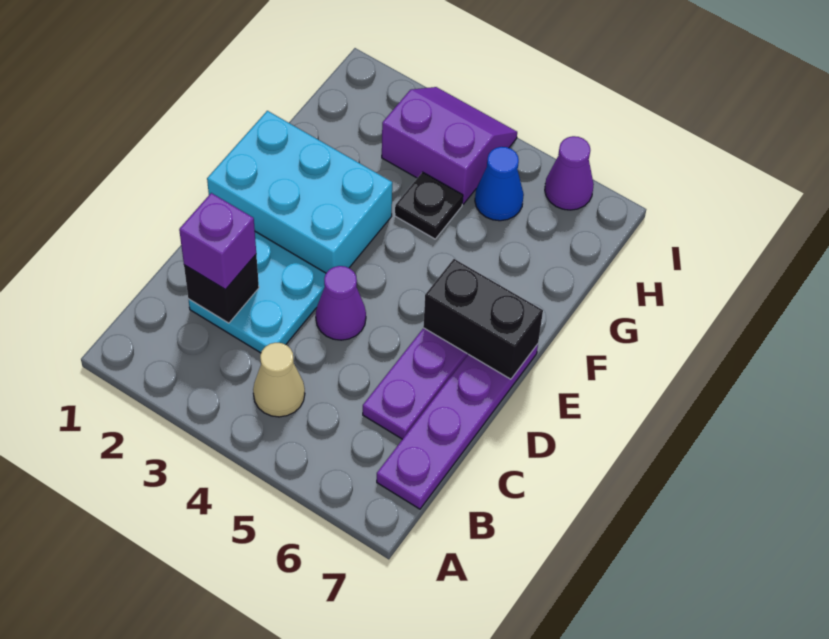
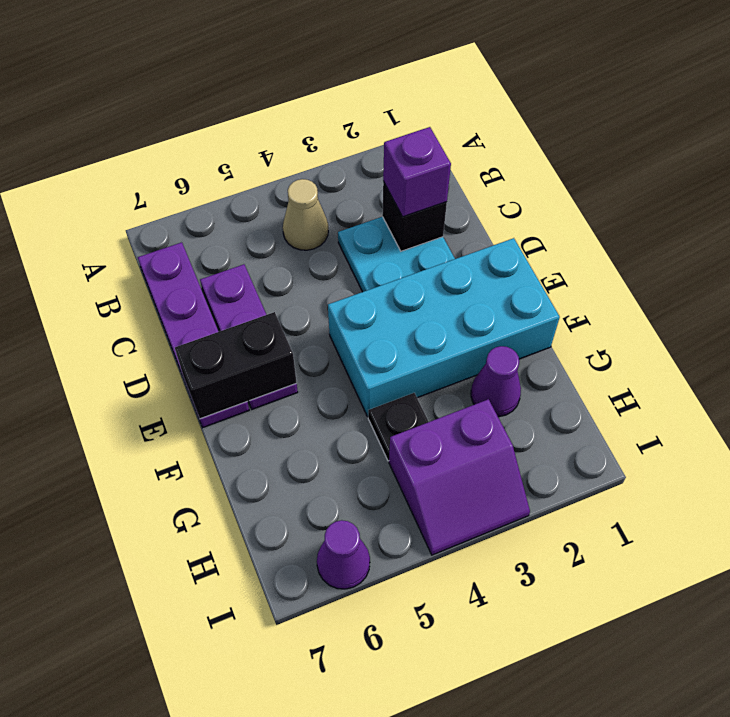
purple 1x1 cone [316,266,366,340] -> purple 1x1 cone moved to [471,346,521,417]
cyan 2x3 brick [207,111,392,273] -> cyan 2x4 brick [328,238,560,417]
blue 1x1 cone [475,147,524,221] -> none

